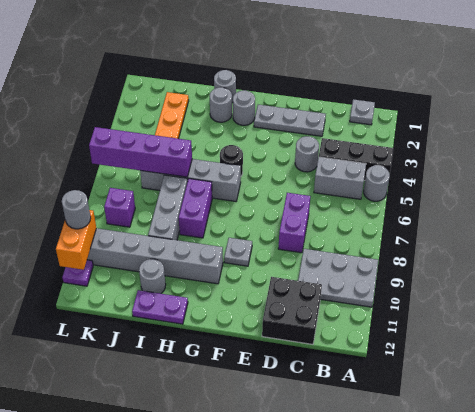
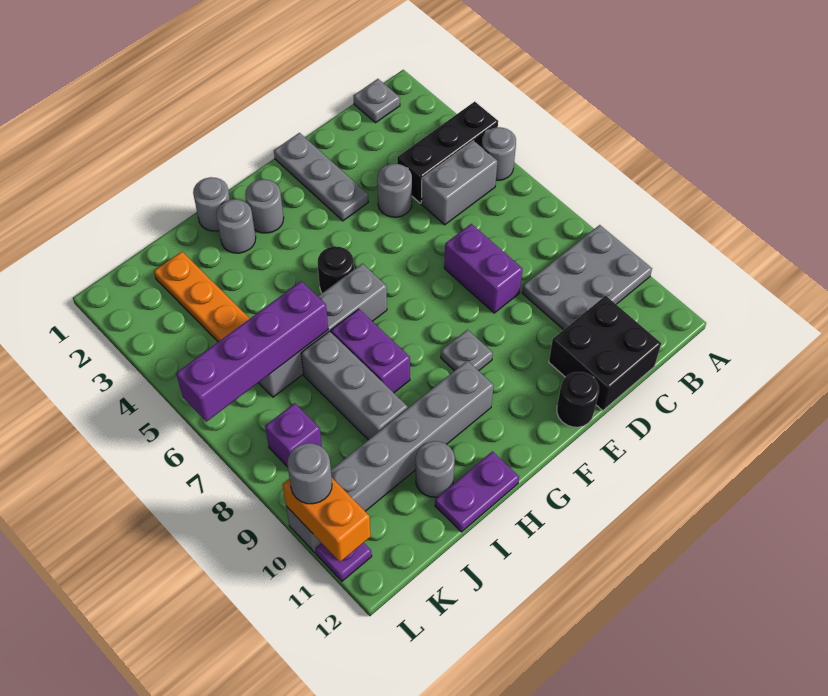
grey 1x3 plate [254,105,326,136] -> grey 1x3 plate turned to [274,133,368,221]
none -> black 1x1 round brick [557,372,599,427]

